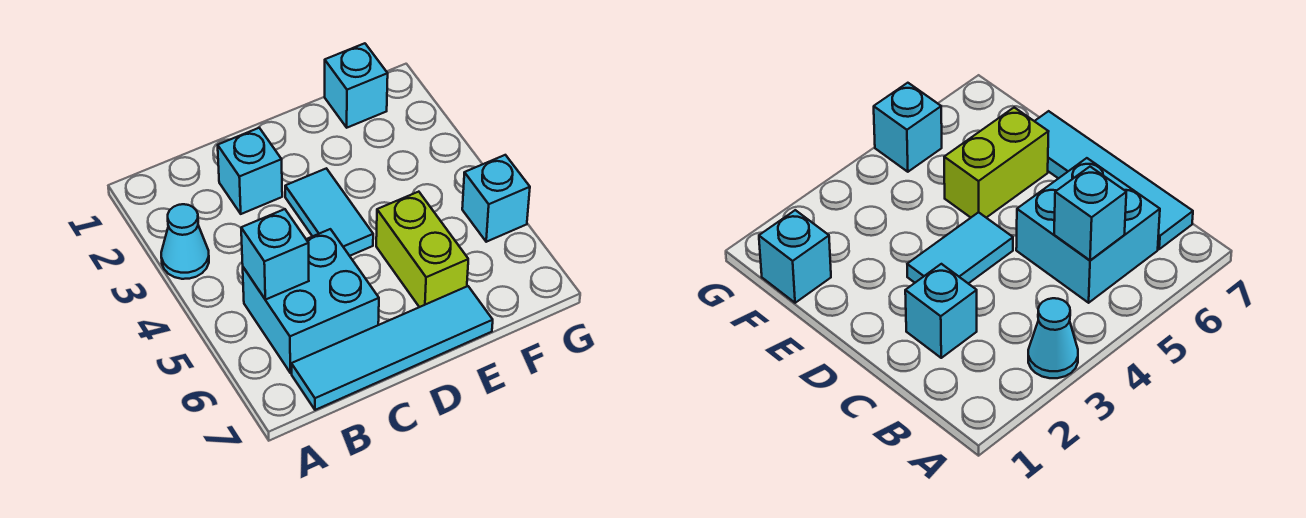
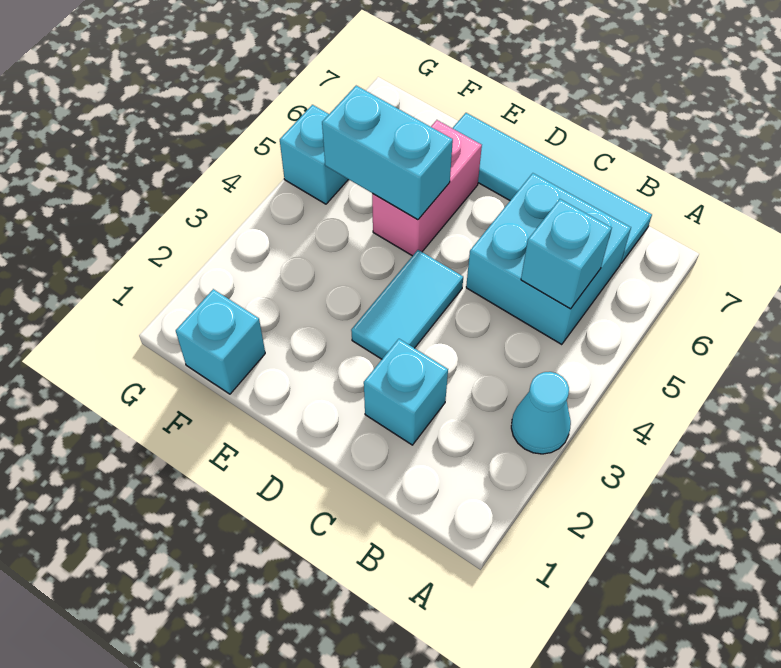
lime 1x2 brick [376,192,468,307] -> pink 1x2 brick [372,120,482,256]
none -> cyan 1x2 brick [322,86,453,220]

